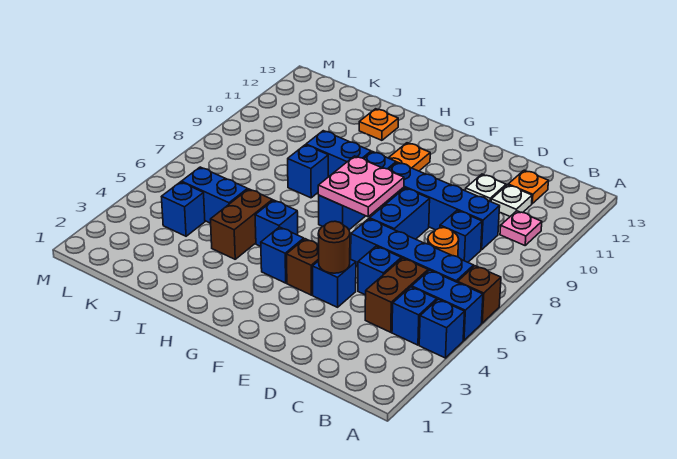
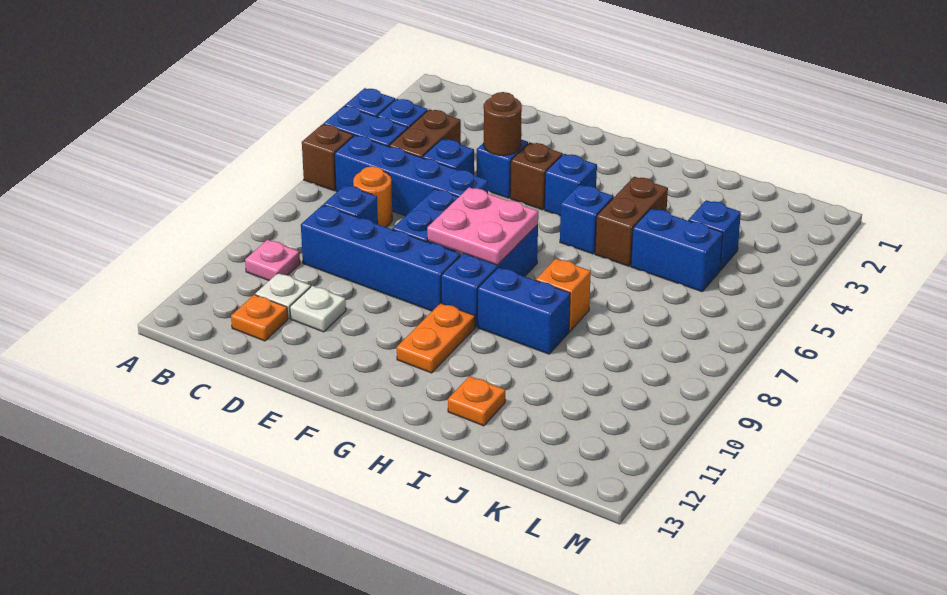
blue 1x1 brick [288,145,328,198] -> orange 1x1 brick [536,259,591,331]

